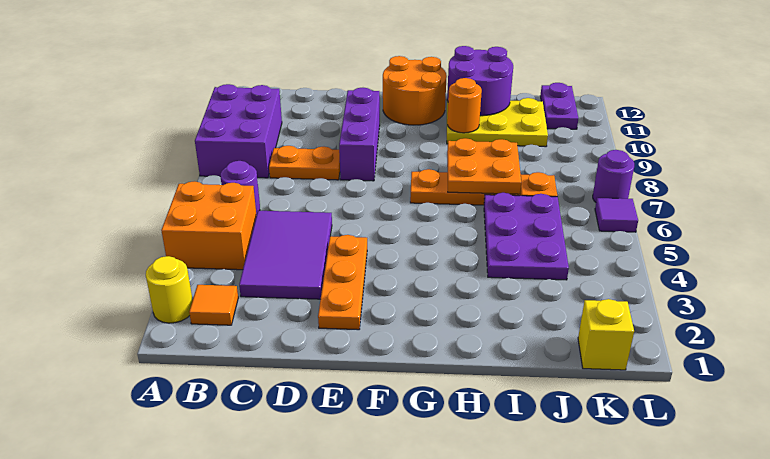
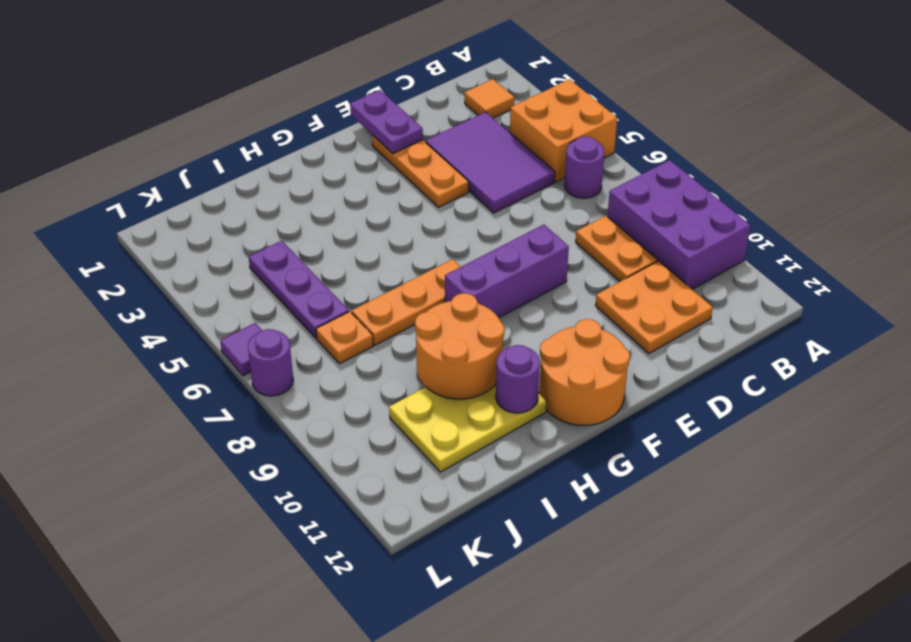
yellow 1x1 round brick [146,256,193,323] -> none
orange 1x2 plate [269,146,340,180] -> orange 1x2 plate turned to [576,216,657,281]
purple 1x3 brick [339,88,380,181] -> purple 1x3 brick turned to [445,225,569,318]
orange 2x2 plate [447,138,521,194] -> orange 2x2 plate moved to [596,261,713,354]
orange 1x1 round brick [447,78,482,133] -> orange 2x2 round brick [415,293,504,399]
purple 2x2 round brick [447,46,513,116] -> purple 1x1 round brick [496,345,540,413]
purple 2x3 plate [484,193,569,280] -> purple 1x3 plate [249,241,349,338]
yellow 1x1 brick [578,299,634,370] -> none
purple 1x2 plate [540,83,579,129] -> purple 1x2 plate moved to [350,90,423,154]

